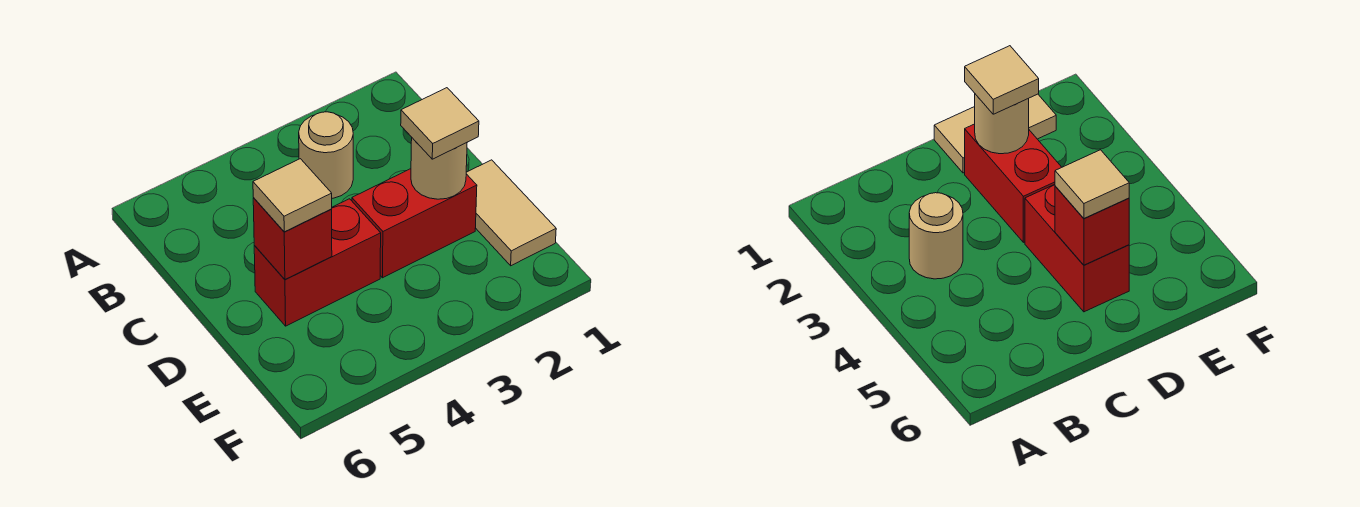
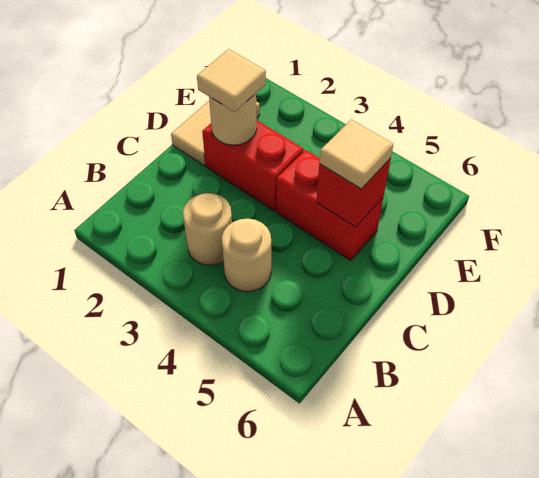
none -> tan 1x1 round brick [222,219,271,292]

